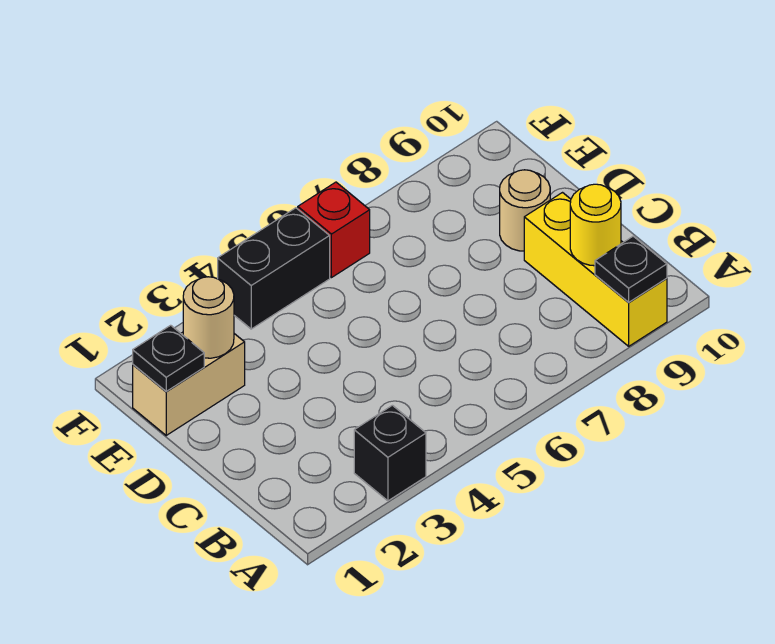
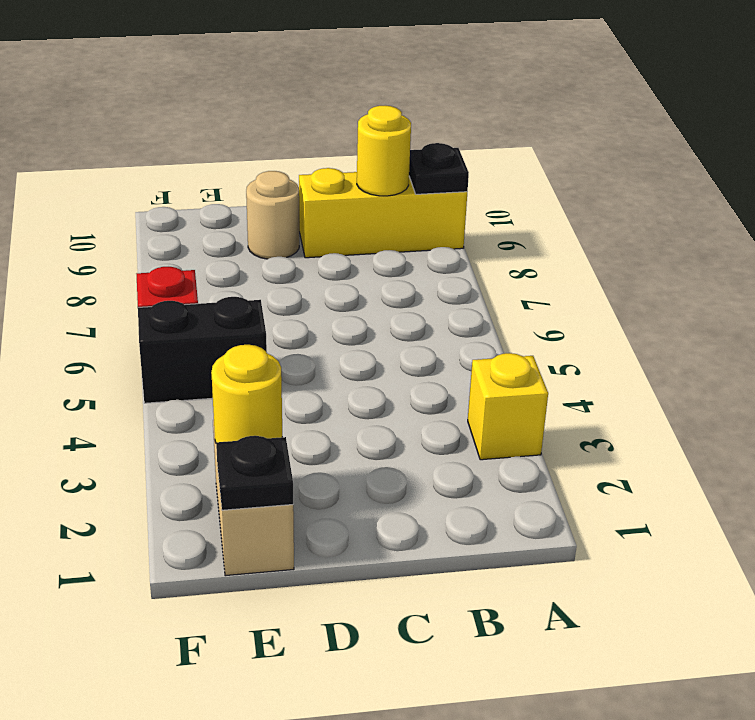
black 1x1 brick [354,405,426,501] -> yellow 1x1 brick [468,353,548,460]
tan 1x1 round brick [183,277,234,358] -> yellow 1x1 round brick [211,345,282,443]
black 1x2 brick [218,208,330,329] -> black 1x2 brick turned to [138,297,267,403]

